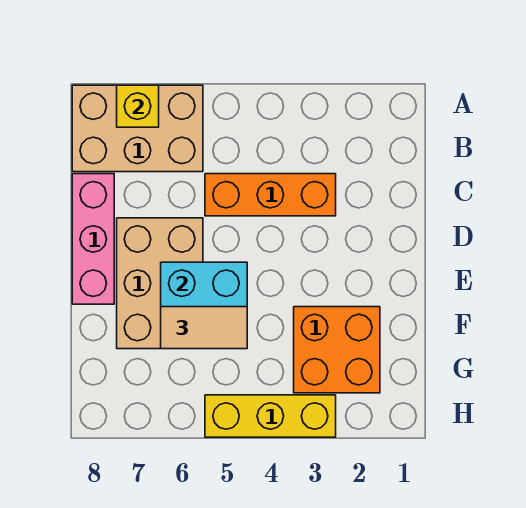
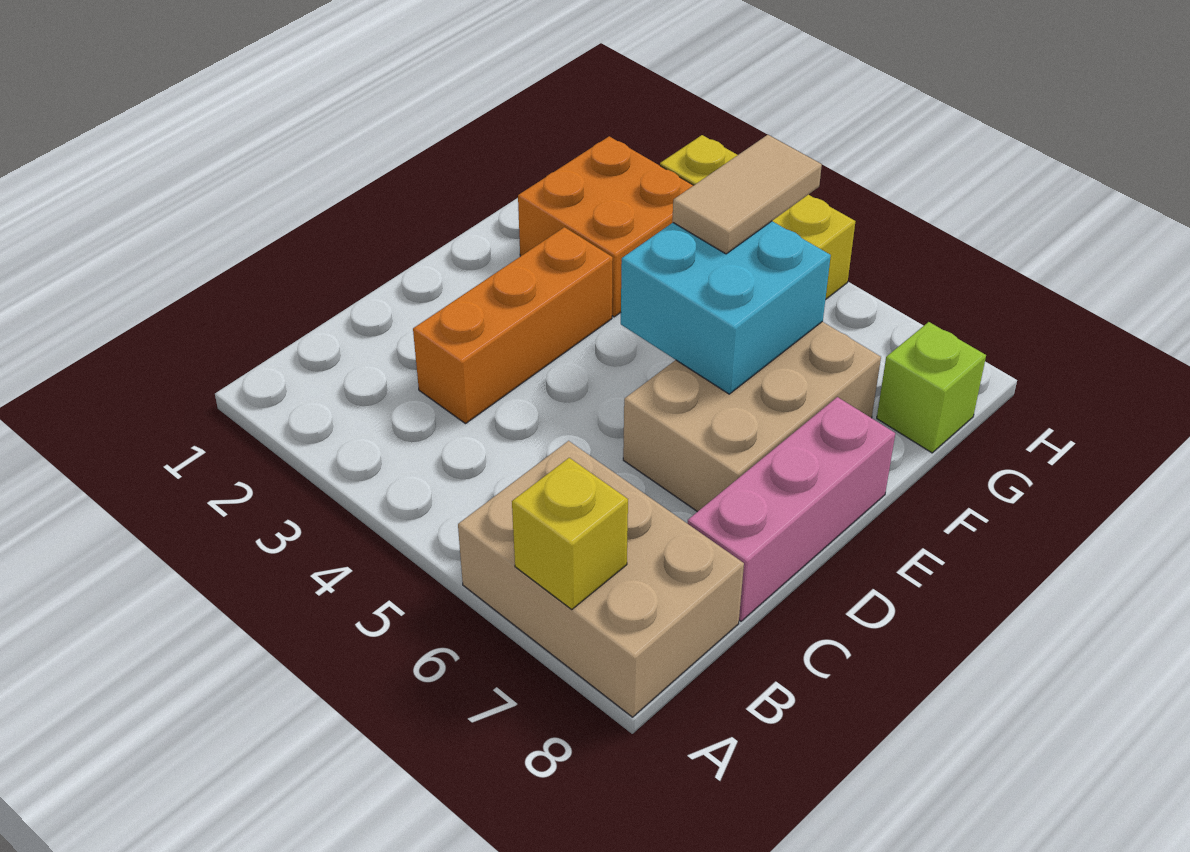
orange 1x3 brick [205,174,336,216] -> orange 1x3 brick turned to [413,227,613,424]
tan 1x2 tile [161,307,247,349] -> tan 1x2 tile turned to [672,135,822,254]
none -> lime 1x1 brick [877,322,986,453]

